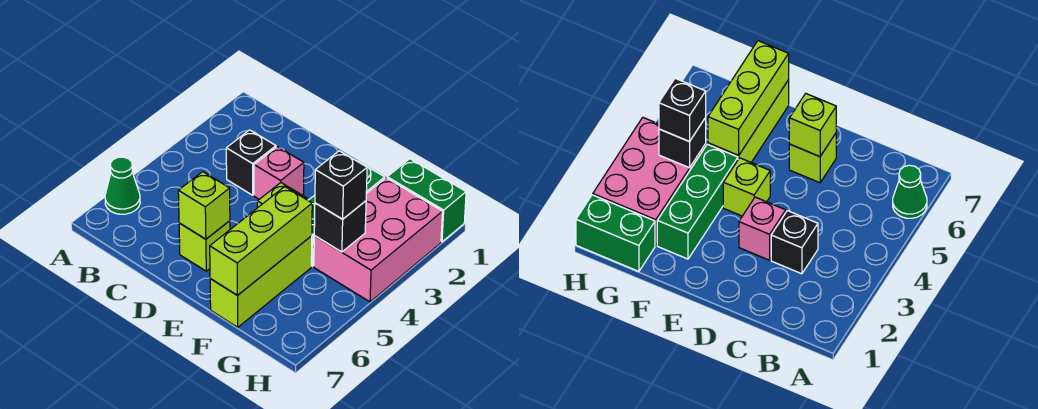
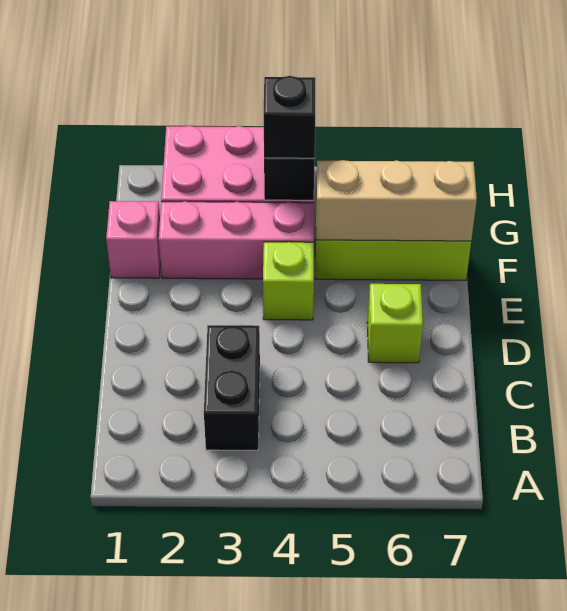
green 1x1 cone [105,157,140,214] -> none
black 1x1 brick [226,130,276,195] -> black 1x2 brick [204,325,260,450]
pink 1x1 brick [254,147,304,199] -> pink 1x1 brick moved to [106,201,161,278]
lime 1x1 brick [178,172,230,239] -> none
green 1x3 brick [657,144,738,259] -> pink 1x3 brick [159,201,314,279]
lime 1x3 brick [210,187,312,295] -> tan 1x3 brick [316,160,477,241]
green 1x2 brick [387,159,466,242] -> none

